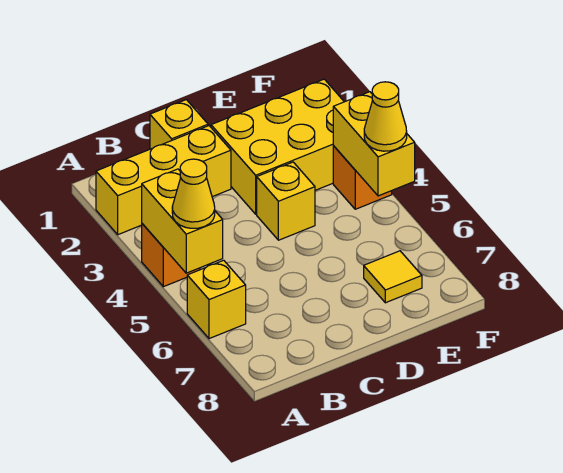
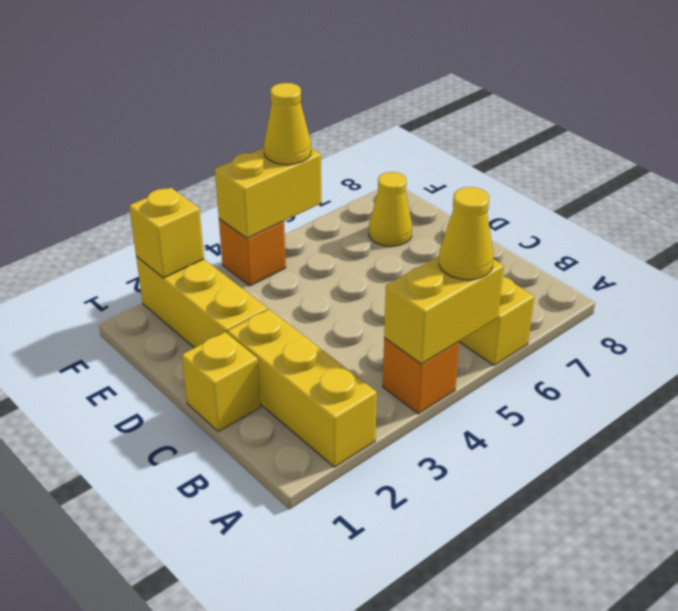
yellow 2x3 brick [211,79,344,214] -> yellow 1x3 brick [136,257,267,348]
yellow 1x1 brick [257,162,315,240] -> yellow 1x1 brick moved to [129,188,204,278]
yellow 1x1 tile [364,251,422,303] -> yellow 1x1 cone [369,172,412,246]

